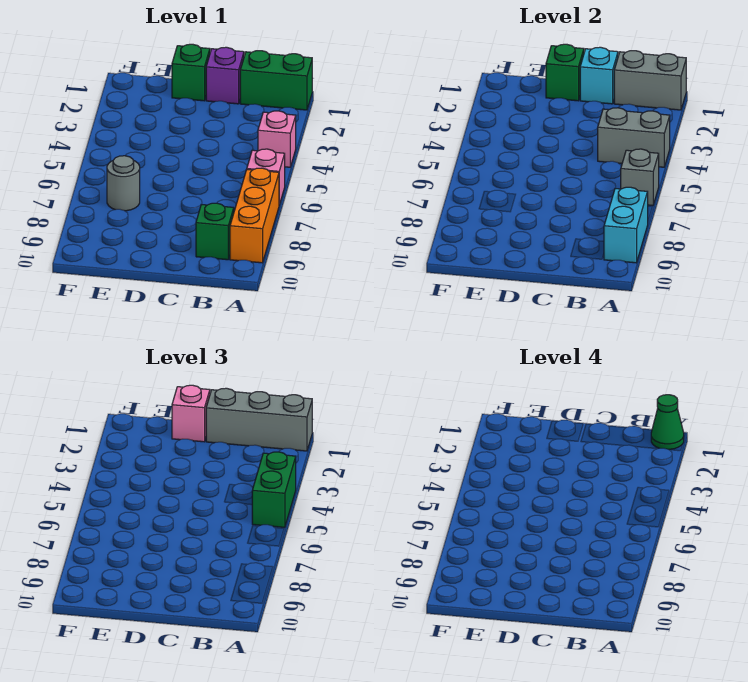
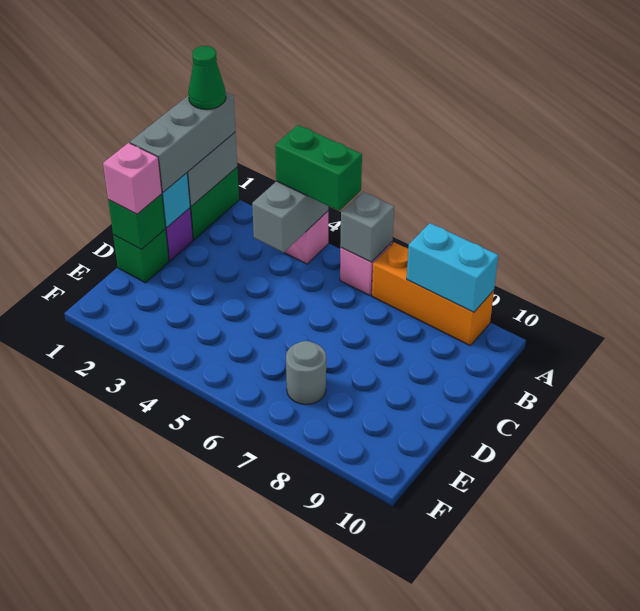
green 1x1 brick [196,203,234,260] -> none

